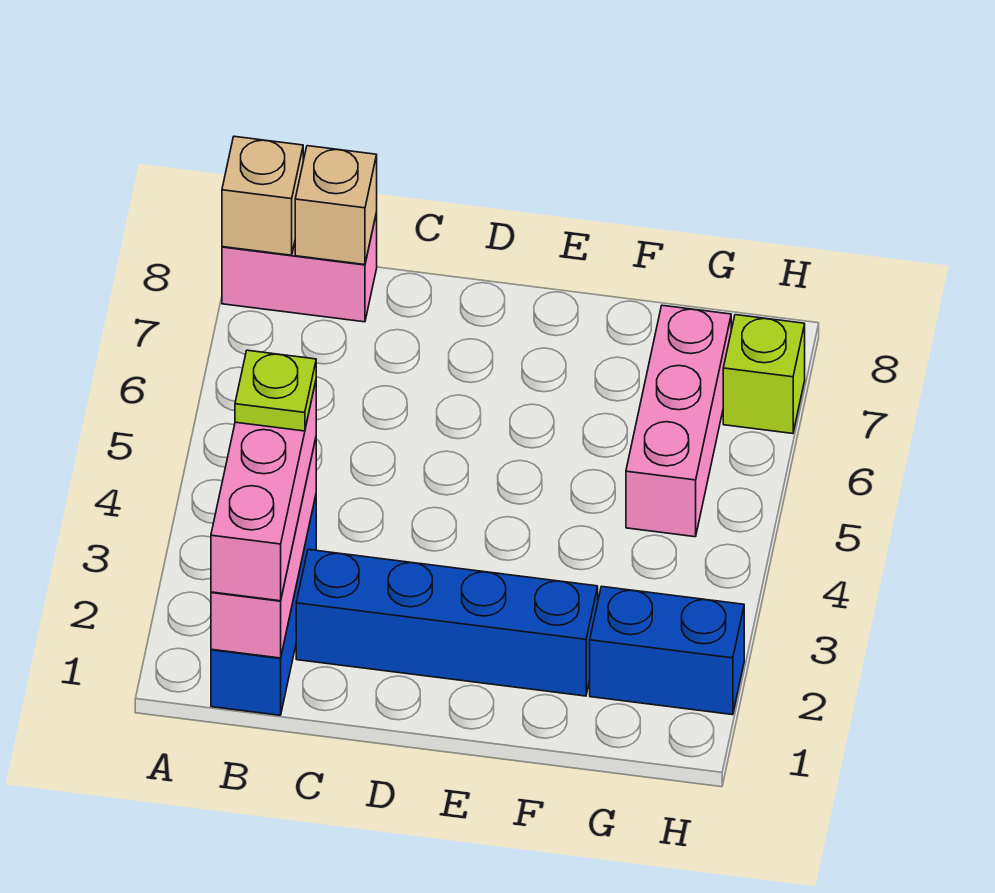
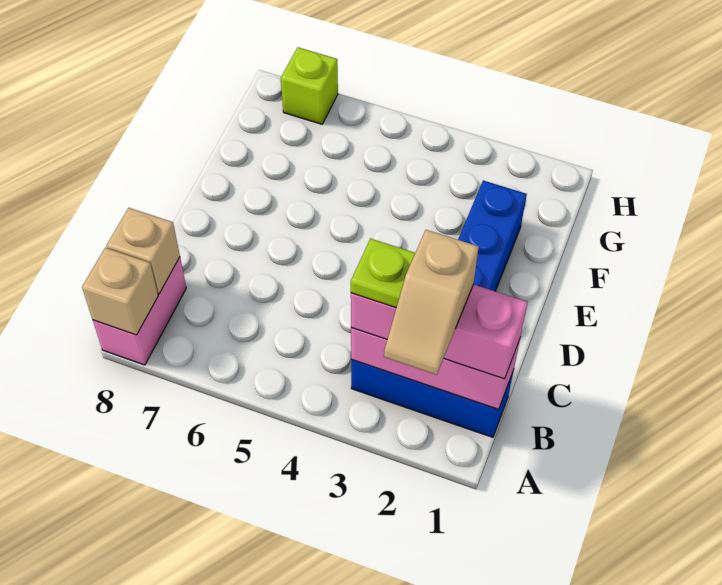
none -> tan 1x2 slope [384,230,479,375]
blue 1x2 brick [590,586,744,715] -> none
pink 1x3 brick [626,305,731,537] -> none

